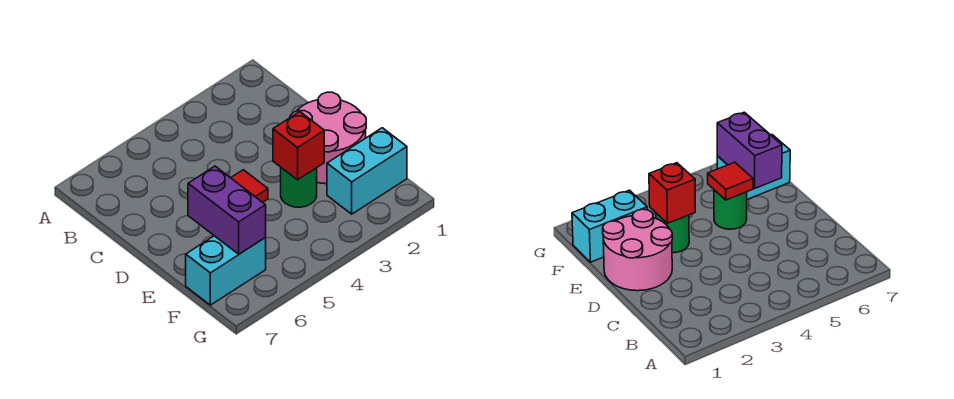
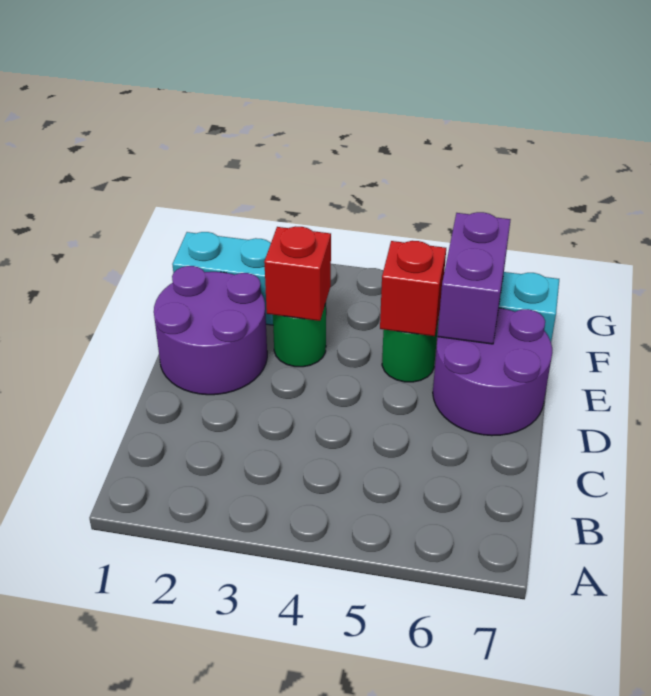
pink 2x2 round brick [290,92,366,184] -> purple 2x2 round brick [154,266,267,395]
none -> purple 2x2 round brick [433,308,552,436]
red 1x1 tile [231,170,268,202] -> red 1x1 brick [380,241,446,336]

